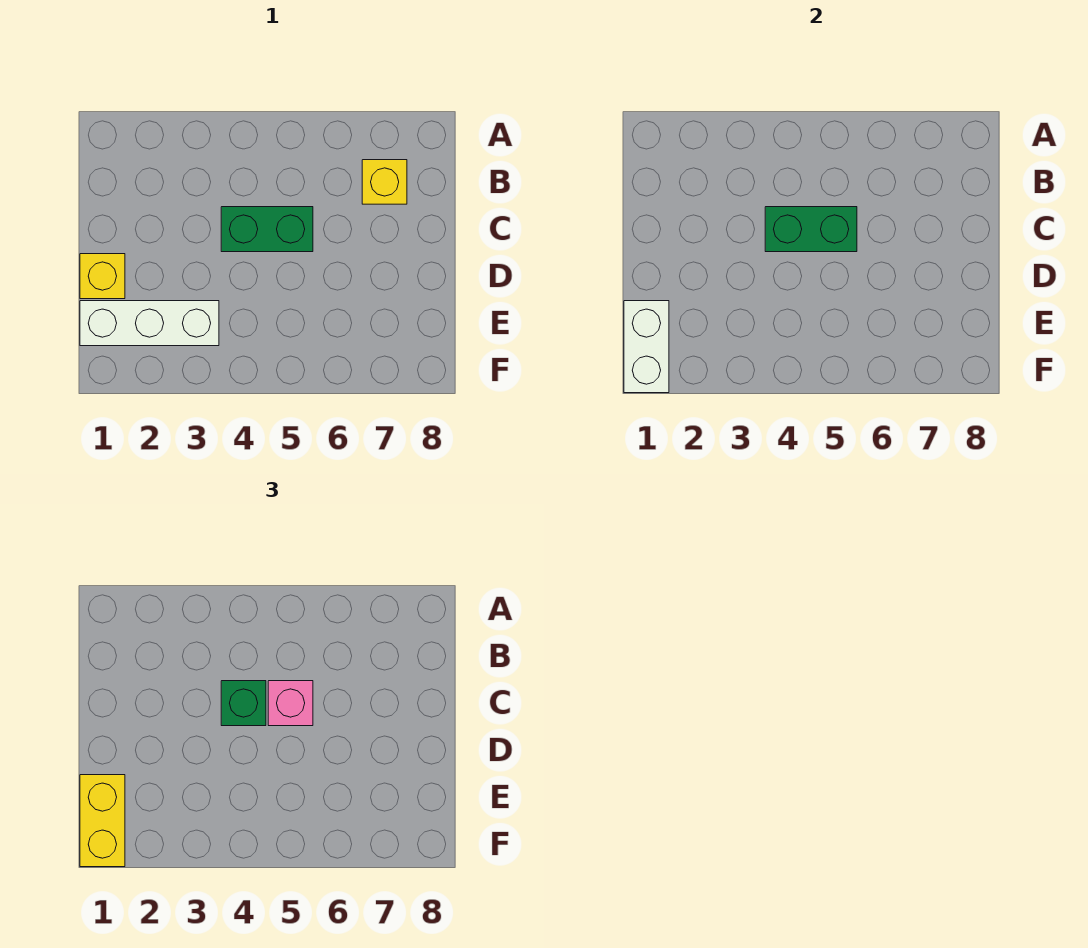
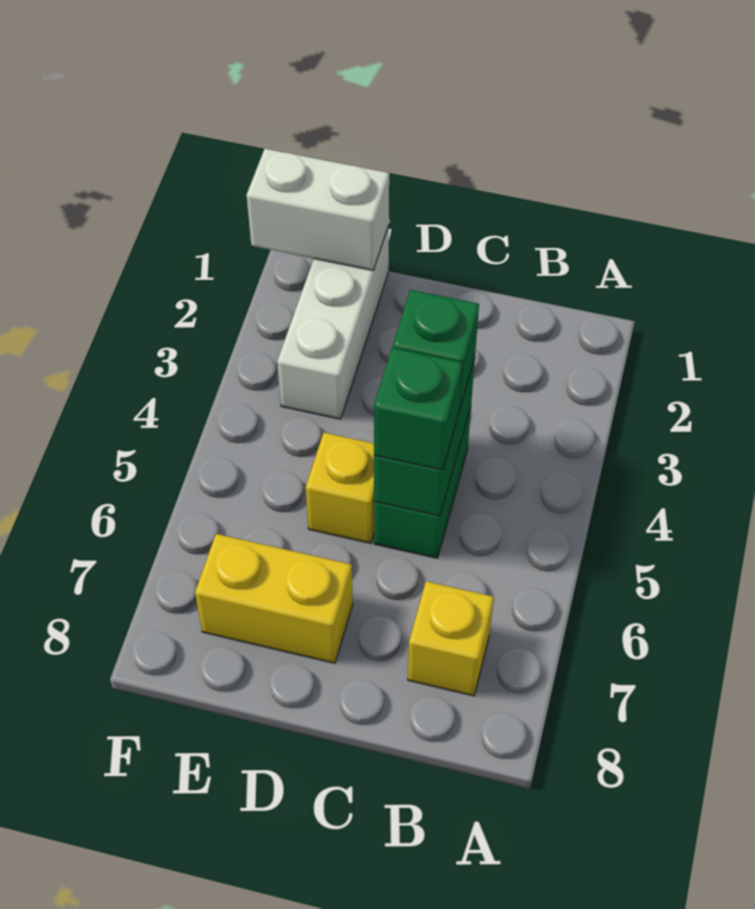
pink 1x1 brick [268,681,313,726] -> green 1x1 brick [374,348,462,470]
yellow 1x1 brick [80,254,125,299] -> yellow 1x1 brick moved to [306,433,374,543]
yellow 1x2 brick [80,775,125,867] -> yellow 1x2 brick moved to [195,534,353,663]

